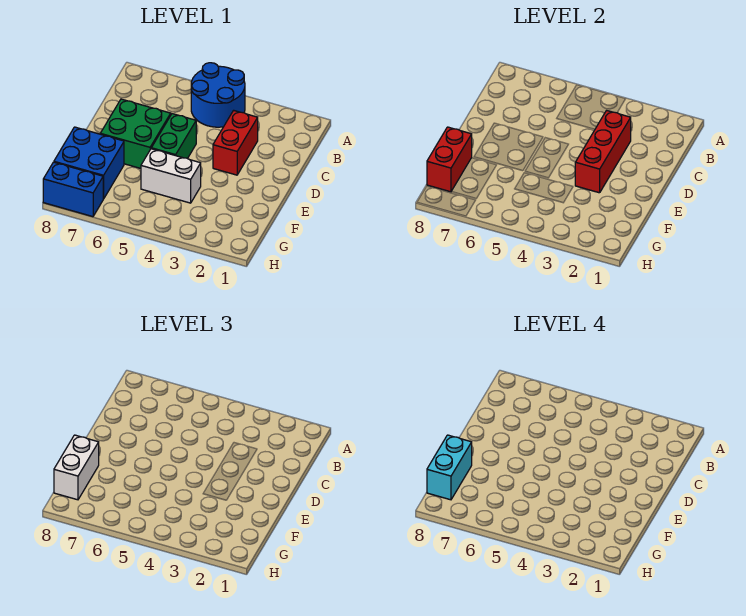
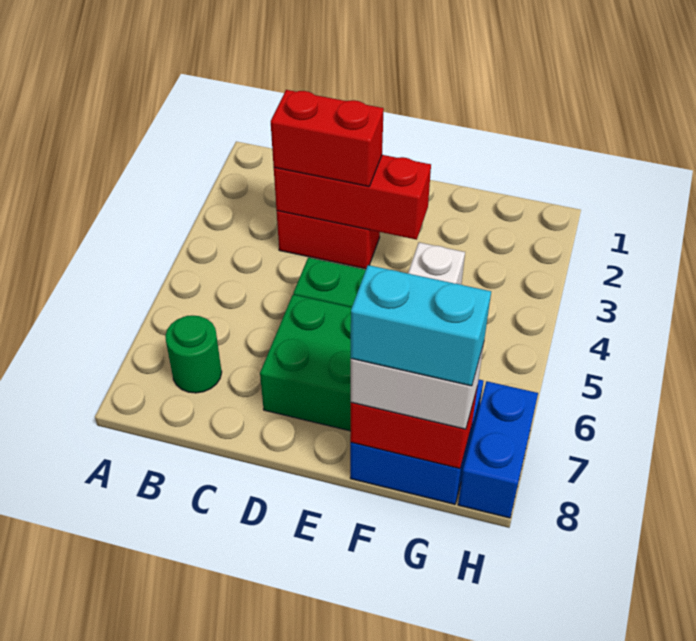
blue 2x2 round brick [191,63,245,127] -> none
none -> green 1x1 round brick [165,316,222,393]
none -> red 1x2 brick [271,90,384,187]

